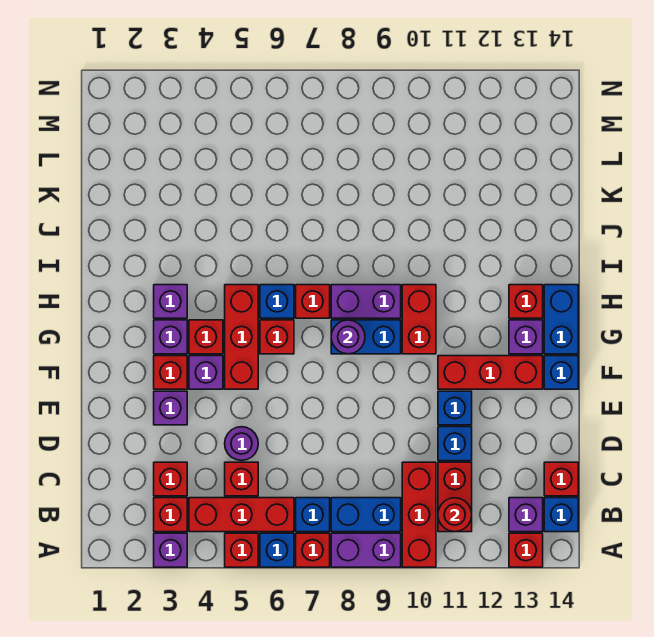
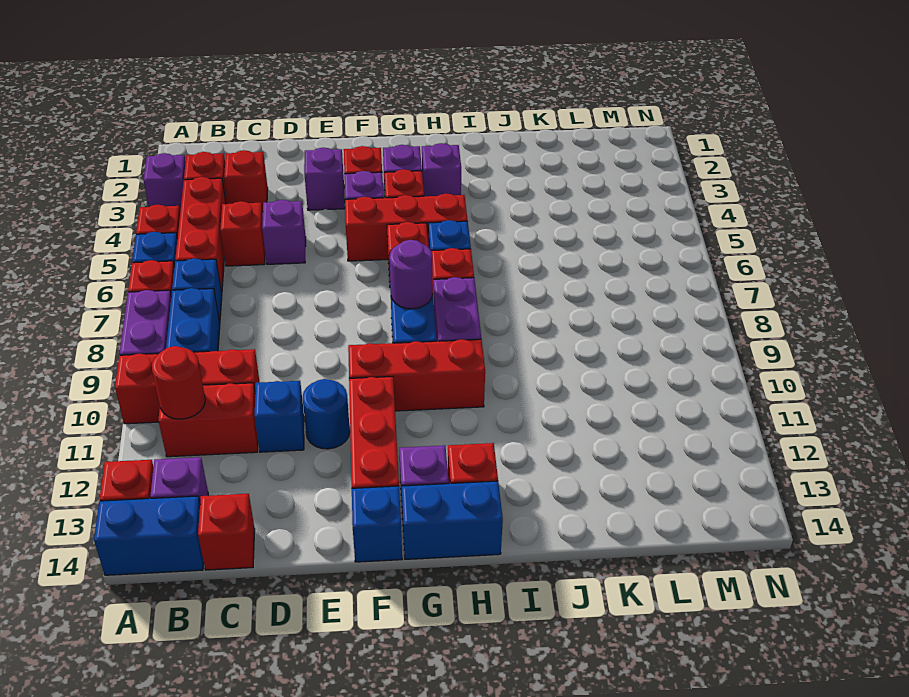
blue 1x1 brick [544,498,578,532] -> blue 1x2 brick [94,496,204,575]
purple 1x1 round brick [225,427,258,461] -> purple 1x1 brick [262,200,306,264]
blue 1x1 brick [438,391,472,425] -> blue 1x1 round brick [302,379,350,449]
red 1x2 brick [402,285,436,354] -> red 1x3 brick [348,339,485,411]

